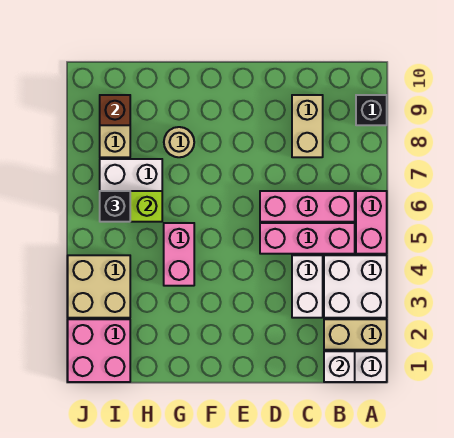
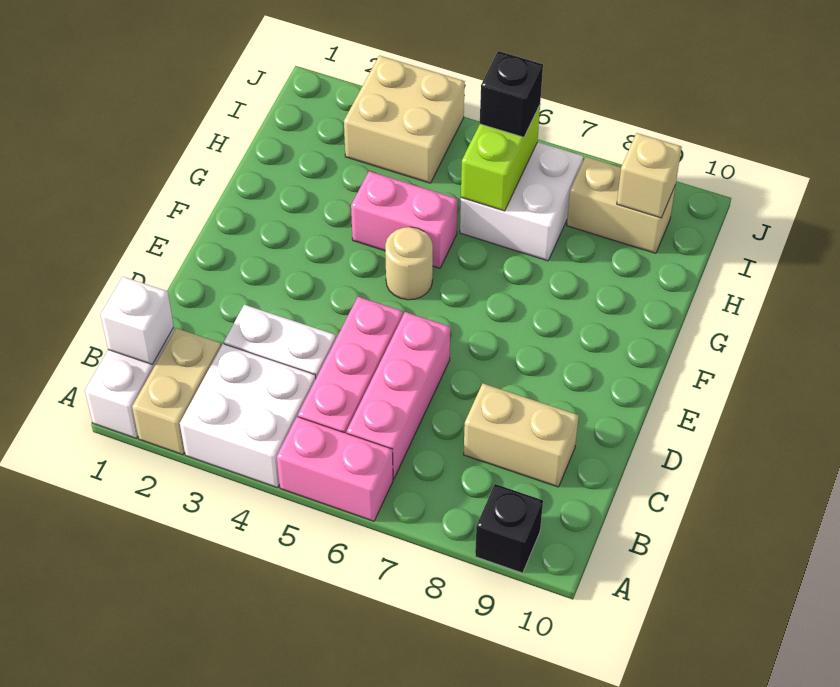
tan 1x1 round brick [164,127,194,157] -> tan 1x1 round brick moved to [385,227,433,300]
pink 2x2 brick [68,319,130,382] -> none
brown 1x1 brick [100,95,130,125] -> tan 1x1 brick [617,133,682,218]

